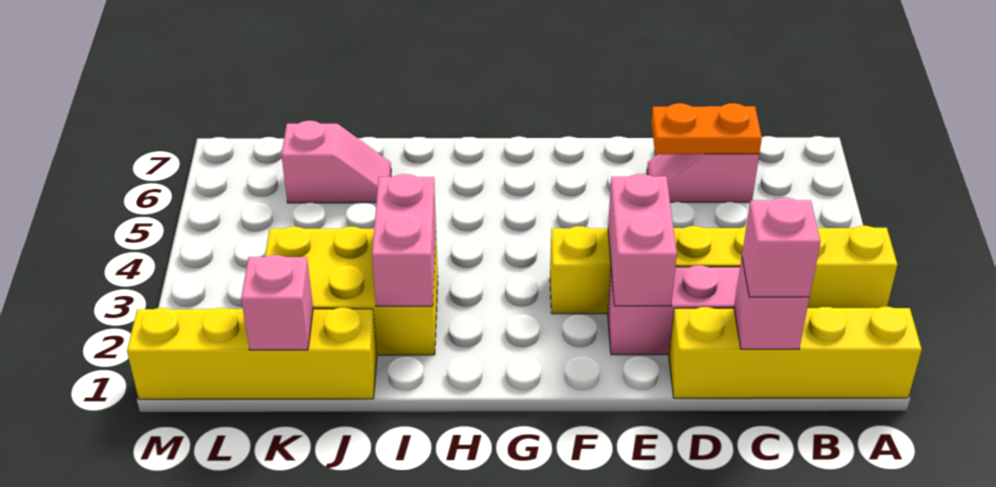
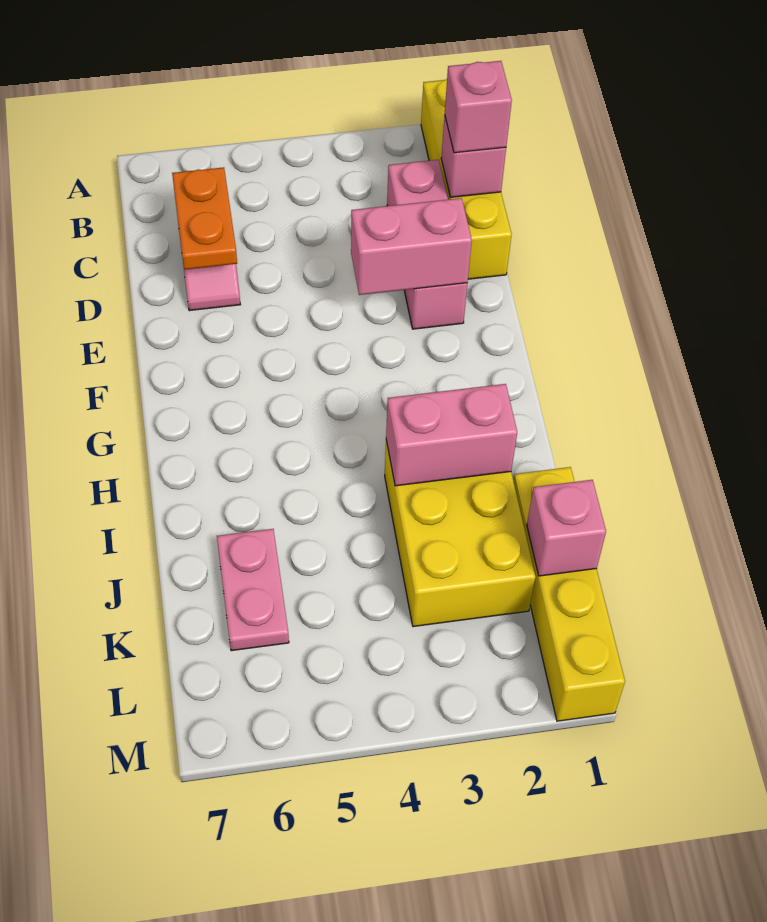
yellow 1x6 brick [550,226,897,314] -> none
pink 1x2 slope [282,121,391,203] -> pink 1x2 plate [217,529,289,651]

